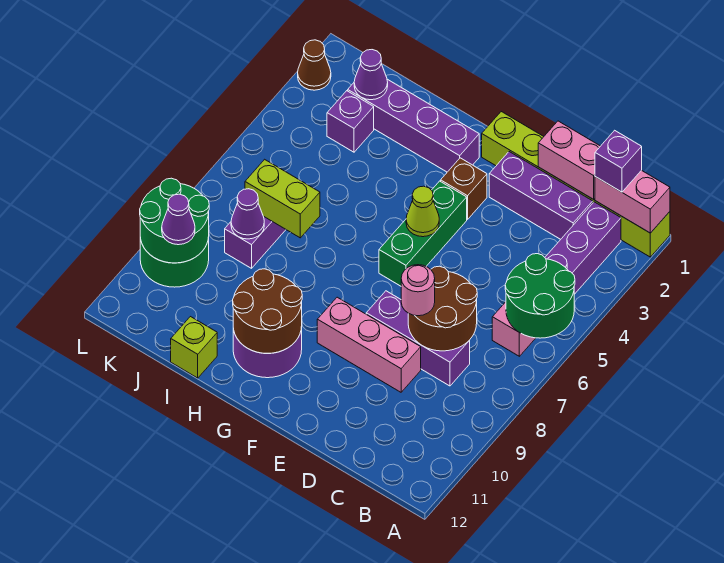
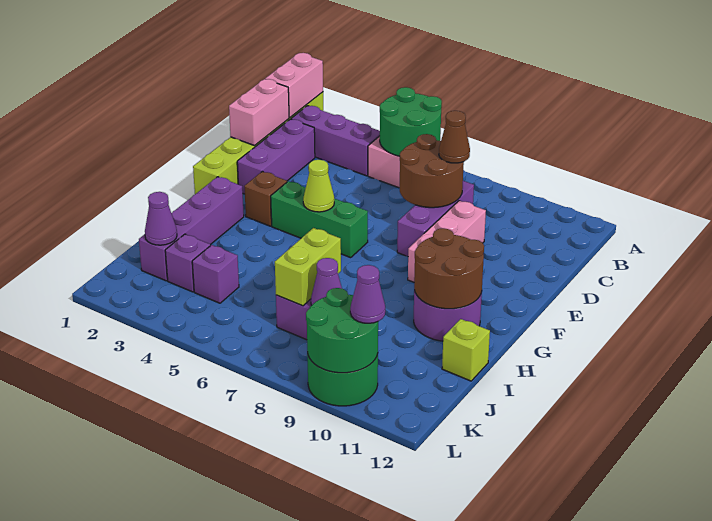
purple 1x1 brick [595,130,642,192] -> purple 1x1 brick moved to [192,245,239,303]
pink 1x1 round brick [401,265,435,316] -> none
brown 1x1 cone [298,40,331,90] -> brown 1x1 cone moved to [439,111,470,163]

